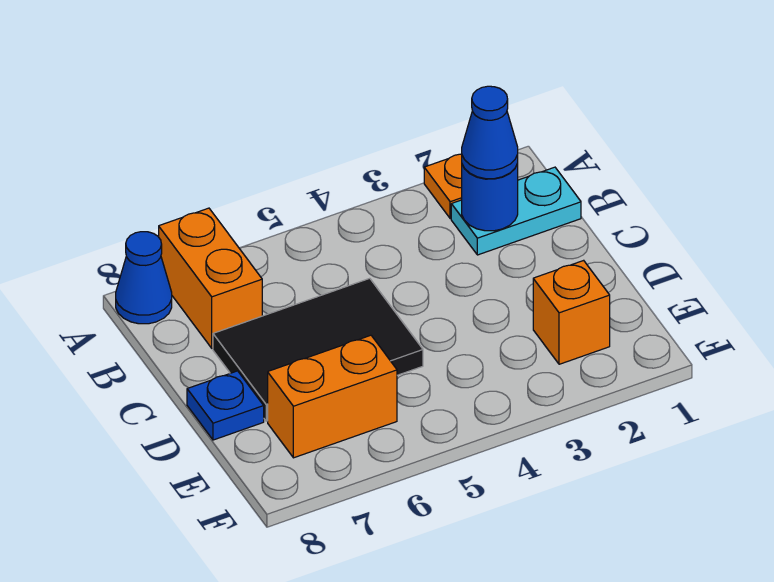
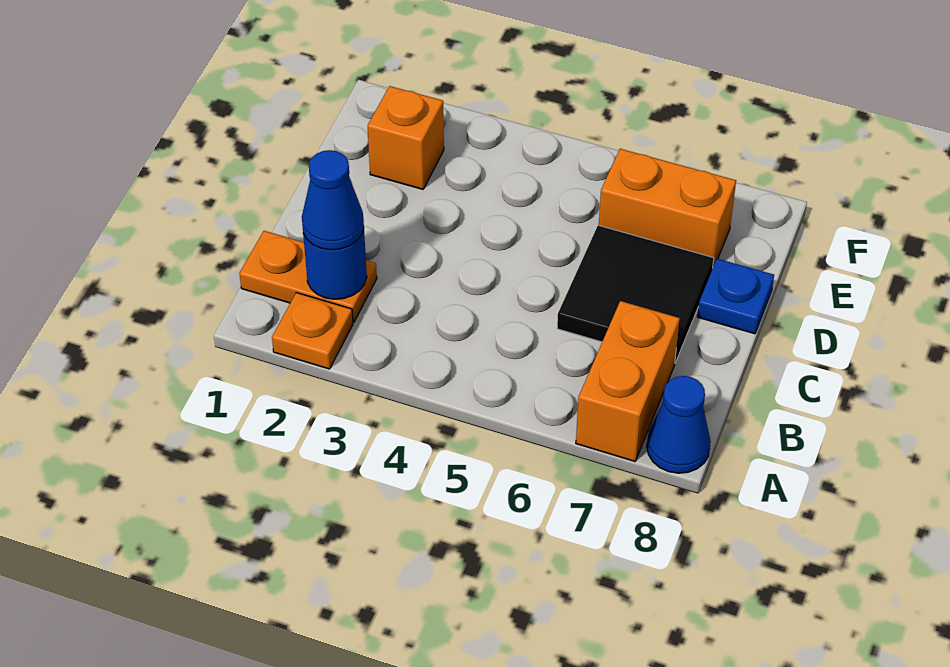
cyan 1x2 plate [451,167,581,255] -> orange 1x2 plate [239,231,377,322]
black 2x3 tile [213,278,423,421] -> black 2x2 tile [557,225,714,363]

